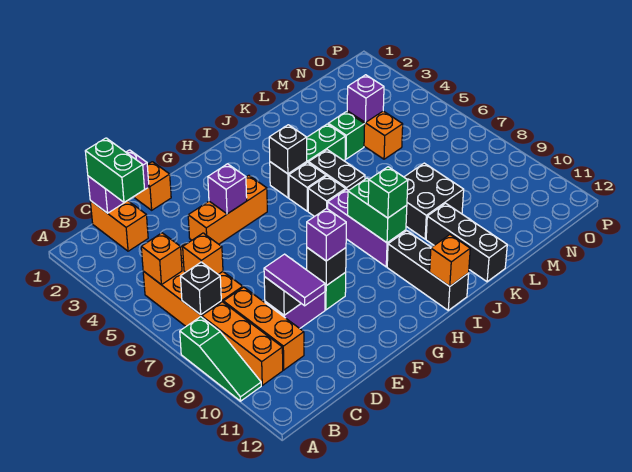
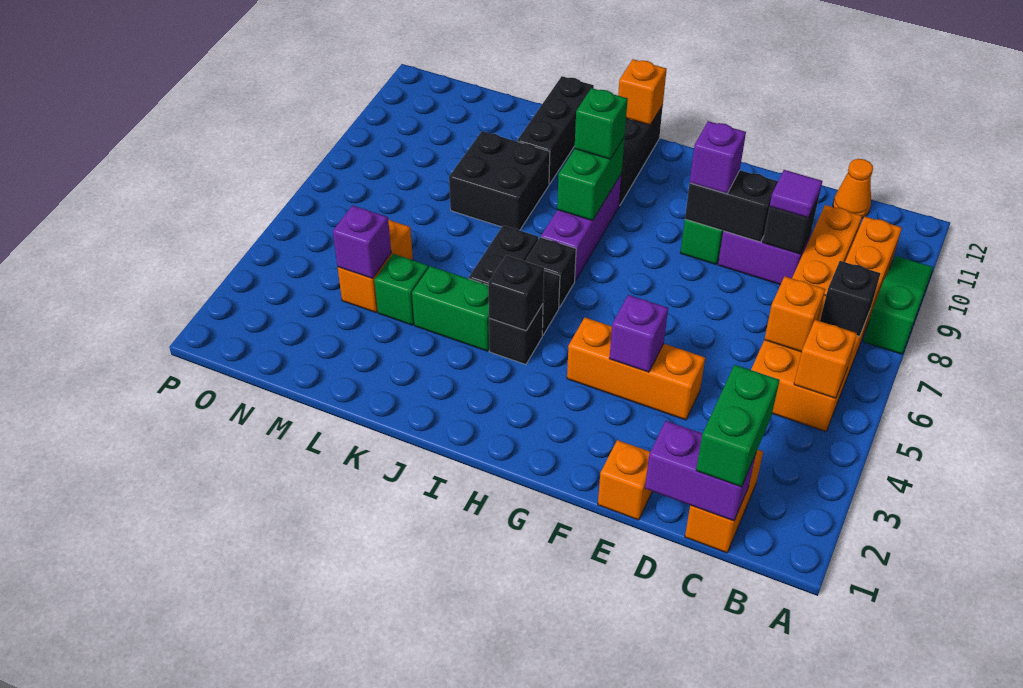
none -> orange 1x1 cone [833,159,873,218]
purple 1x2 tile [264,254,325,306] -> purple 1x1 tile [770,170,822,218]
black 1x1 brick [307,248,346,286] -> black 1x2 brick [685,170,778,242]

